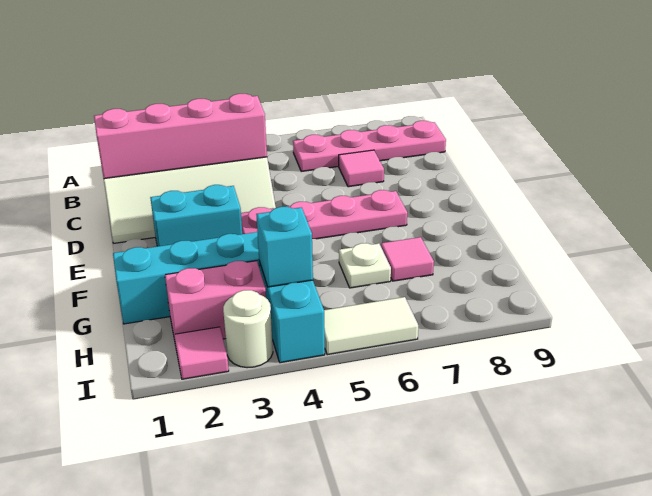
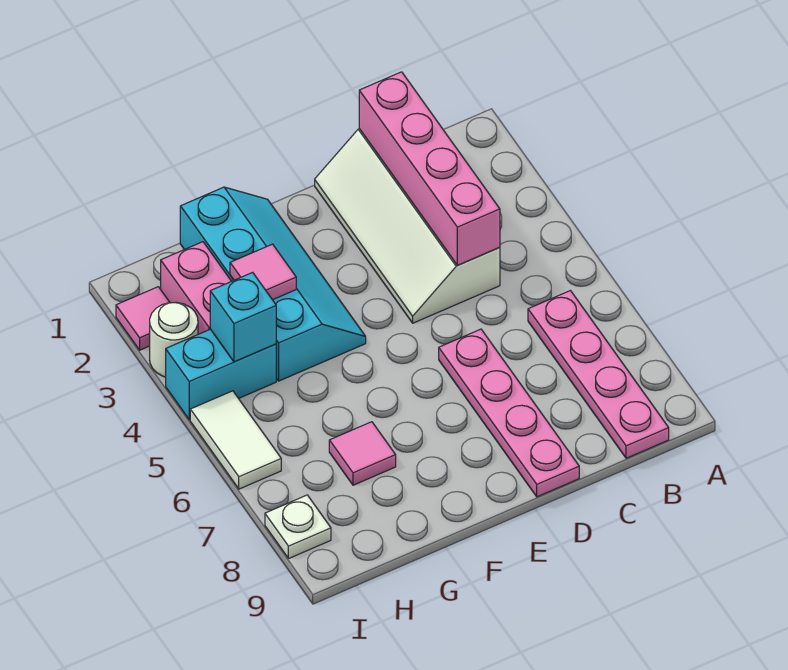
pink 1x1 tile [339,150,384,187] -> pink 1x1 tile moved to [230,244,296,300]
cyan 1x2 brick [150,185,242,247] -> none
pink 1x4 plate [241,190,407,239] -> pink 1x4 plate moved to [439,329,579,497]
white 1x1 plate [339,243,391,288] -> white 1x1 plate moved to [265,495,331,559]

